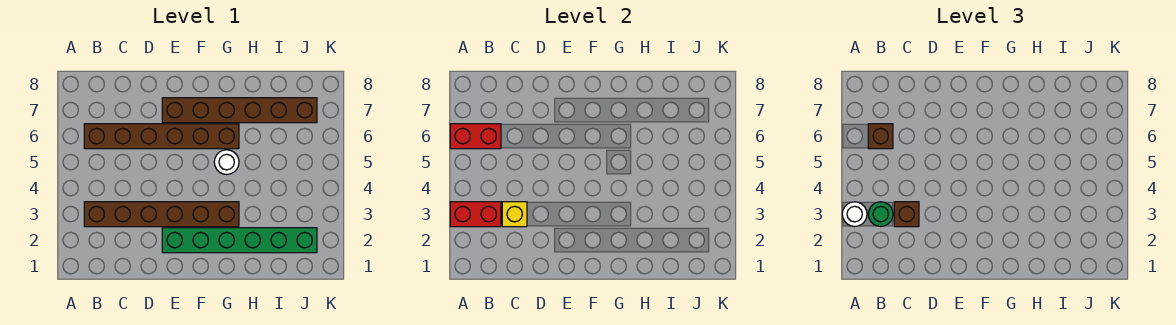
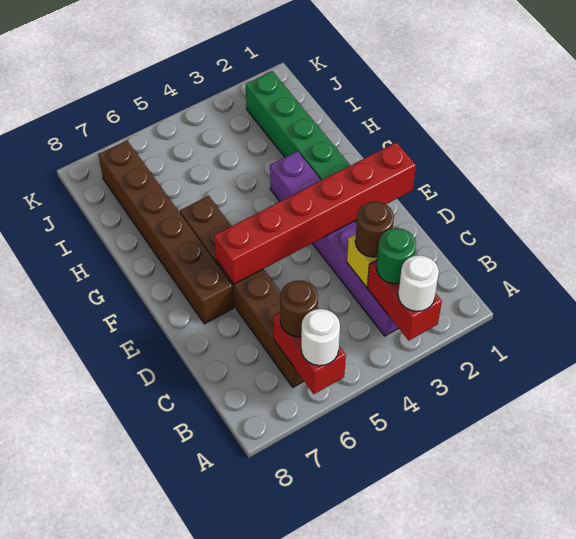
brown 1x6 brick [84,202,239,227] -> purple 1x6 brick [270,151,399,336]
brown 1x1 brick [868,124,893,149] -> brown 1x1 round brick [280,280,318,337]
brown 1x1 brick [894,202,919,227] -> brown 1x1 round brick [355,202,394,257]
none -> red 1x6 brick [214,142,416,284]
white 1x1 round brick [214,150,239,175] -> white 1x1 round brick moved to [301,309,340,366]

